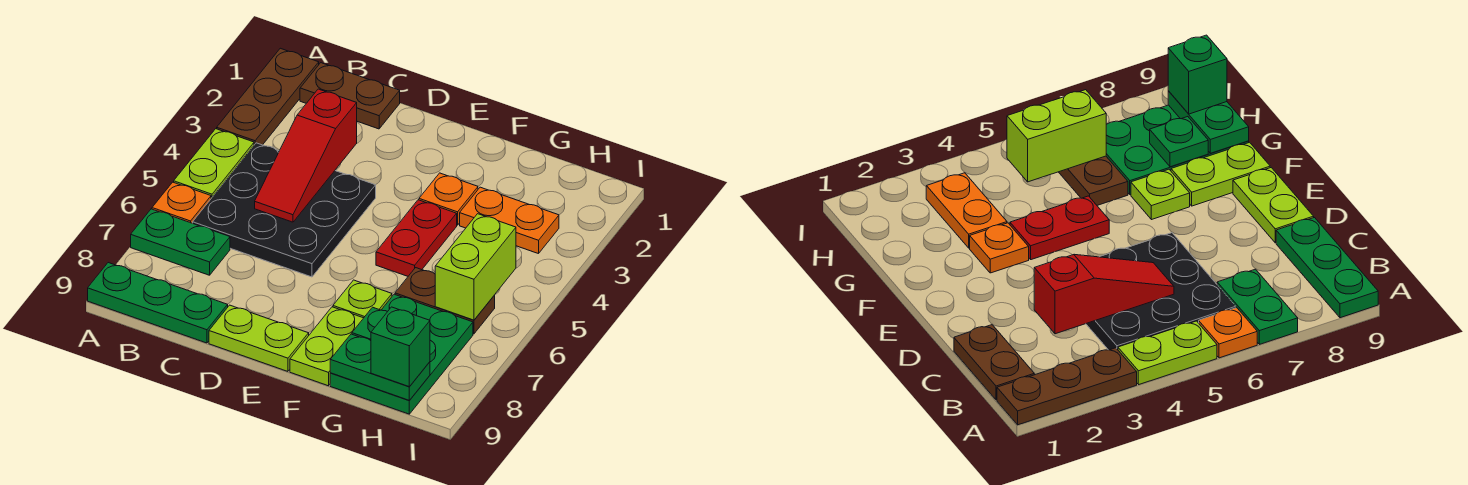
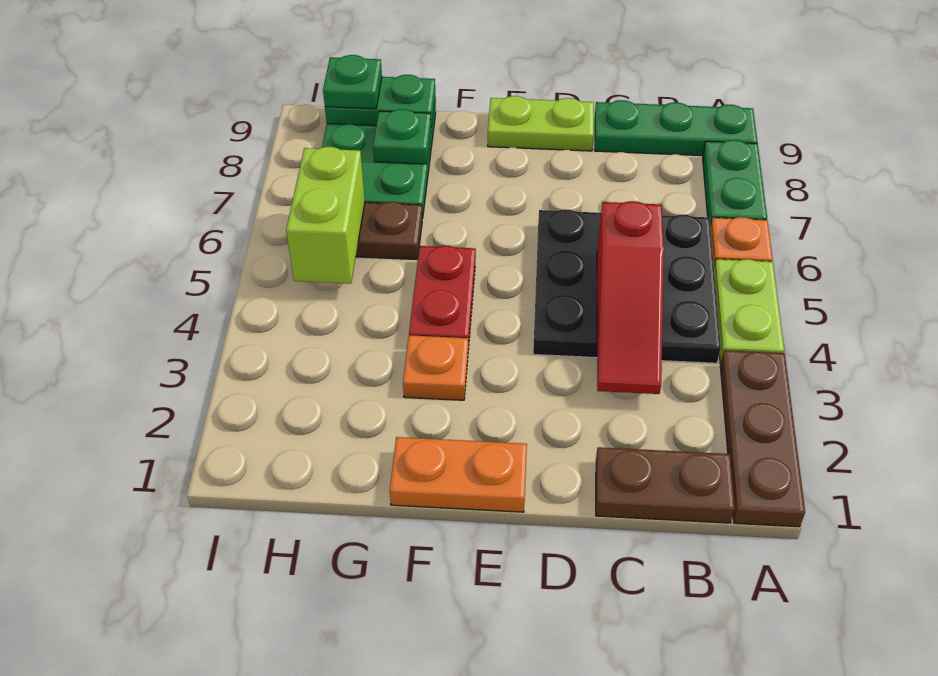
green 1x2 plate [131,209,230,275] -> green 1x2 plate turned to [703,140,767,226]
red 1x3 slope [255,89,357,222] -> red 1x3 slope turned to [597,201,664,394]
lime 1x1 plate [333,280,392,318] -> none
lime 1x2 plate [290,307,363,386] -> none
orange 1x2 plate [460,187,559,254] -> orange 1x2 plate moved to [390,437,527,512]
green 1x1 brick [371,307,430,387] -> green 1x1 plate [323,55,382,109]

